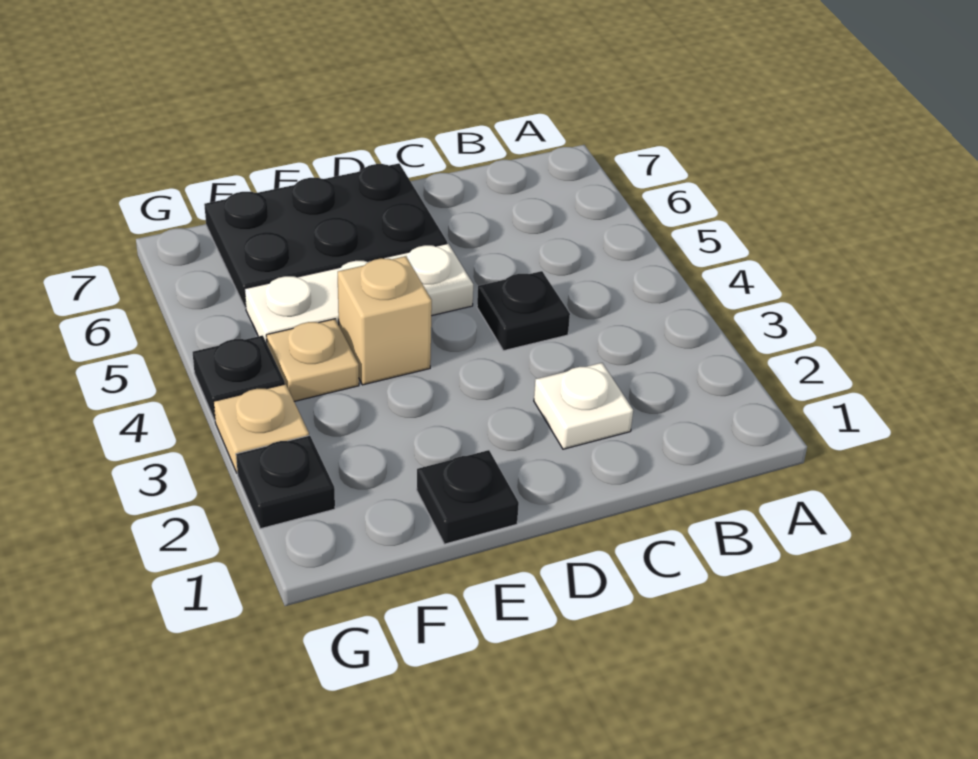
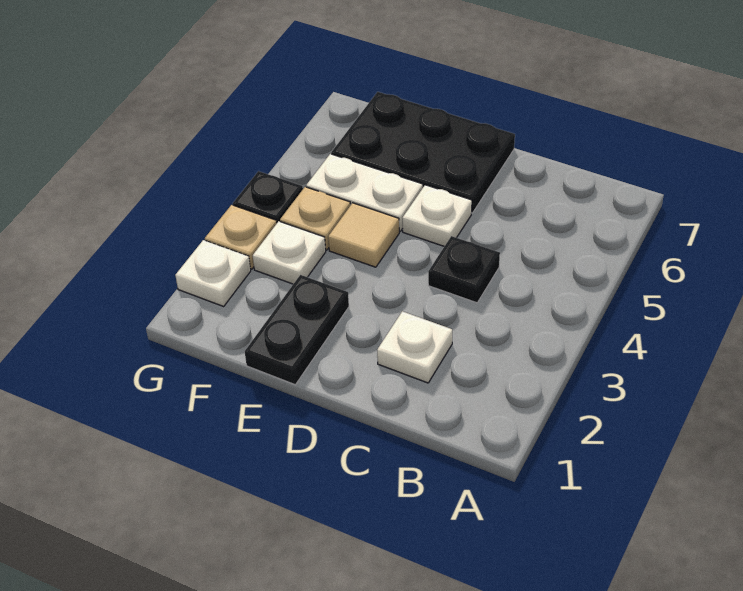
black 1x1 plate [417,450,519,544] -> black 1x2 plate [245,275,349,385]
tan 1x1 brick [338,256,432,385] -> tan 1x1 tile [328,203,399,267]
none -> white 1x1 plate [253,221,326,284]
black 1x1 plate [236,435,335,529] -> white 1x1 plate [175,240,251,306]

